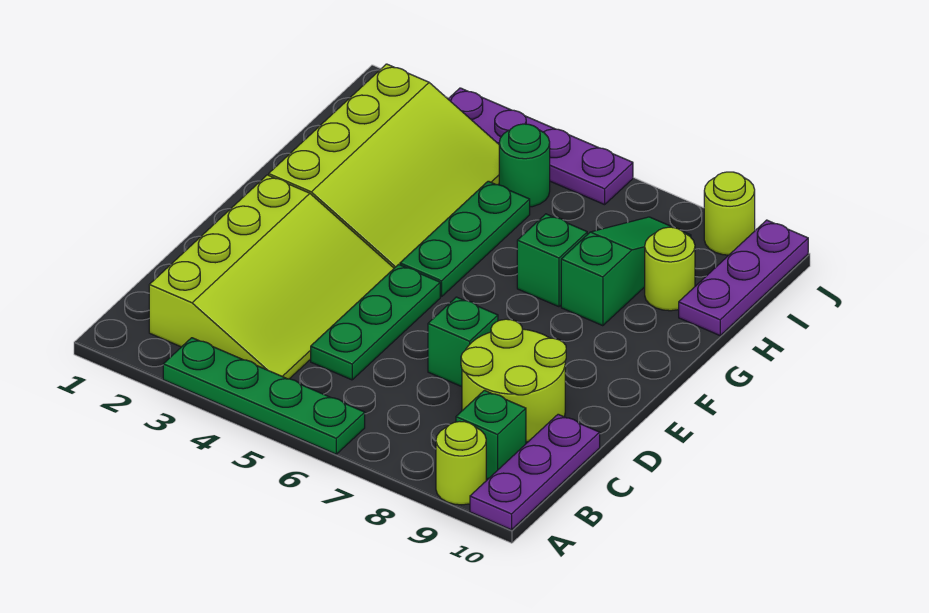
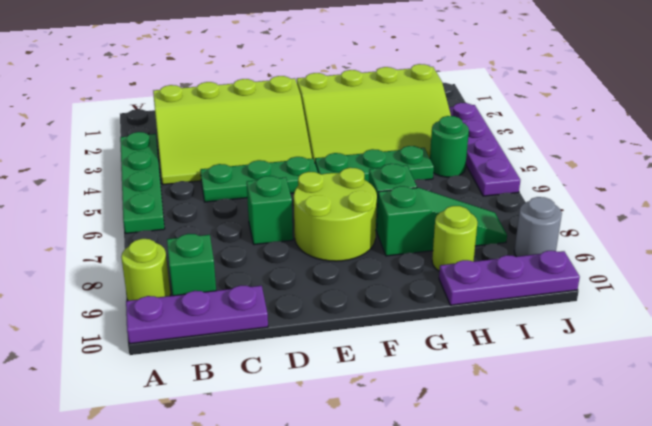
lime 2x2 round brick [461,319,566,442] -> lime 2x2 round brick moved to [294,168,377,261]
lime 1x1 round brick [704,172,755,255] -> grey 1x1 round brick [514,197,562,257]

